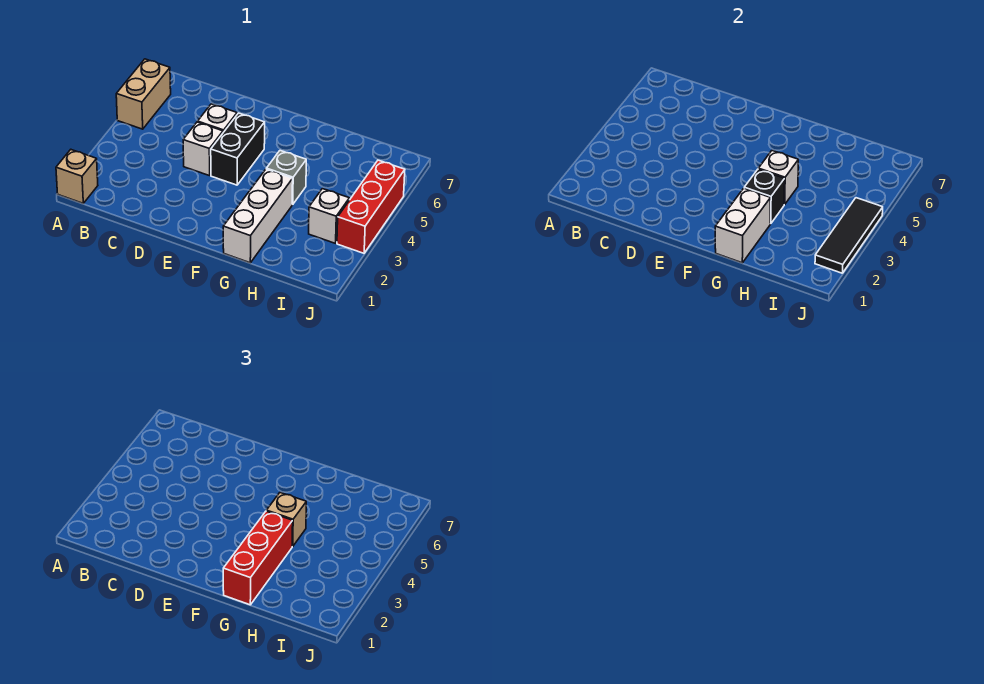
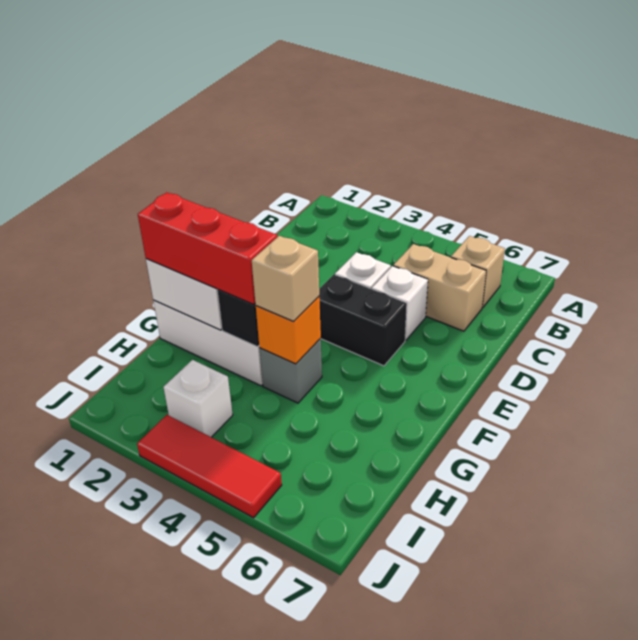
tan 1x1 brick [56,150,98,203] -> tan 1x1 brick moved to [451,236,505,308]
tan 1x2 brick [116,59,171,129] -> tan 1x2 brick moved to [393,244,486,331]
white 1x1 brick [758,151,798,204] -> orange 1x1 brick [256,297,321,364]
black 1x3 tile [815,198,883,273] -> none
red 1x3 brick [337,160,405,253] -> red 1x3 tile [137,415,282,518]

